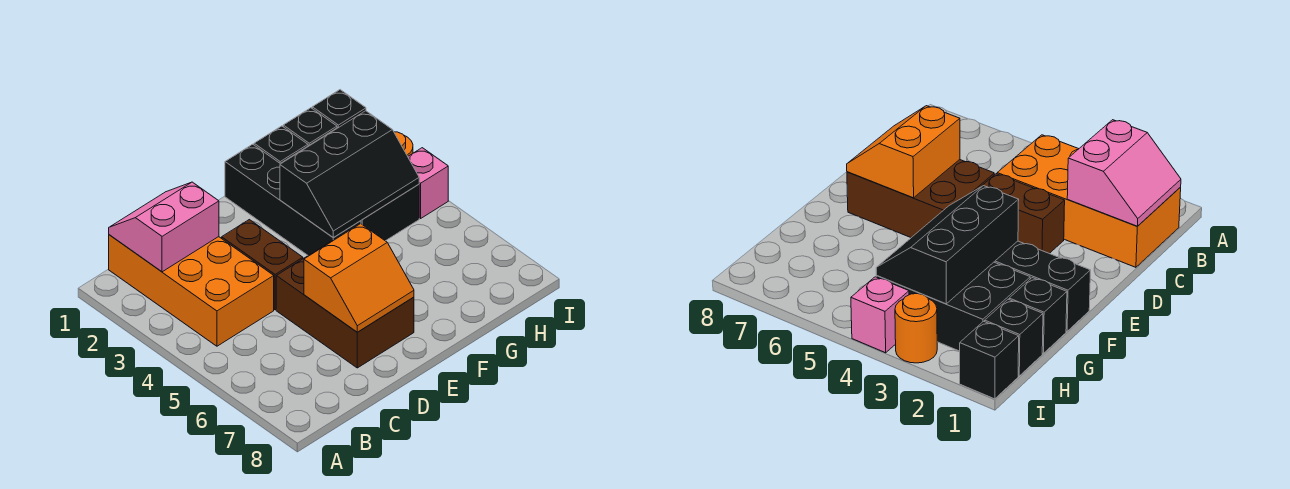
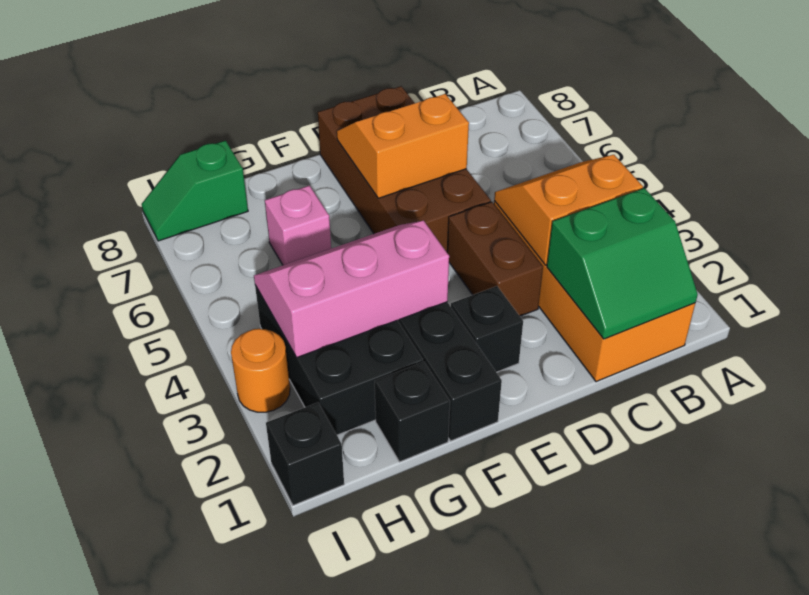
pink 2x2 slope [109,182,219,272] -> green 2x2 slope [547,188,698,339]
none -> orange 2x2 slope [494,155,643,265]
brown 2x3 brick [276,240,414,368] -> brown 2x4 brick [318,86,491,252]
black 2x3 slope [280,111,419,238] -> pink 2x3 slope [254,221,449,357]
black 1x1 brick [283,108,337,146] -> black 1x1 brick moved to [451,286,523,372]
none -> green 1x2 slope [142,141,248,241]
pink 1x1 brick [408,148,448,218] -> pink 1x1 brick moved to [265,185,331,265]

